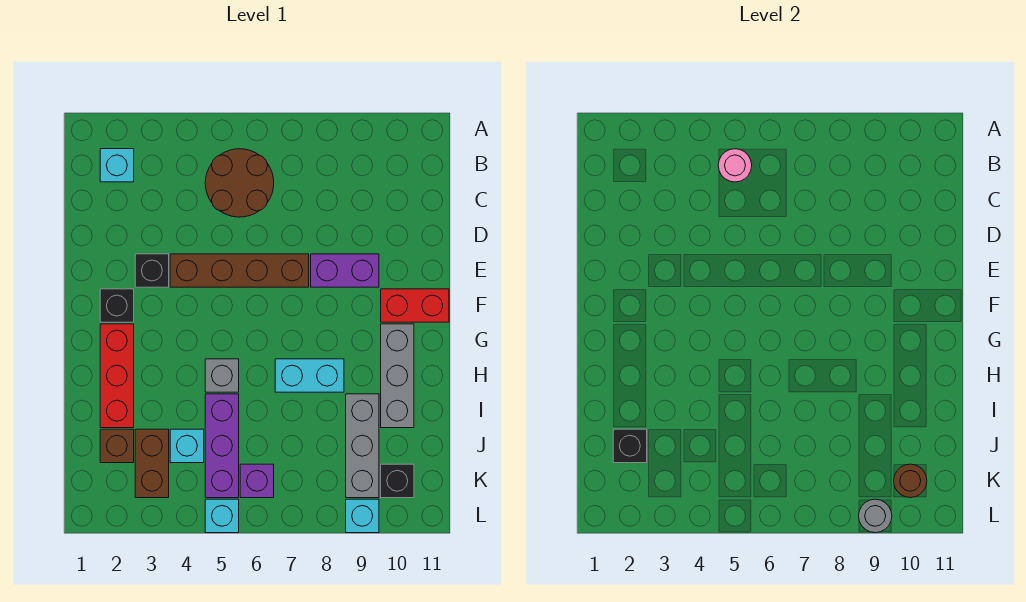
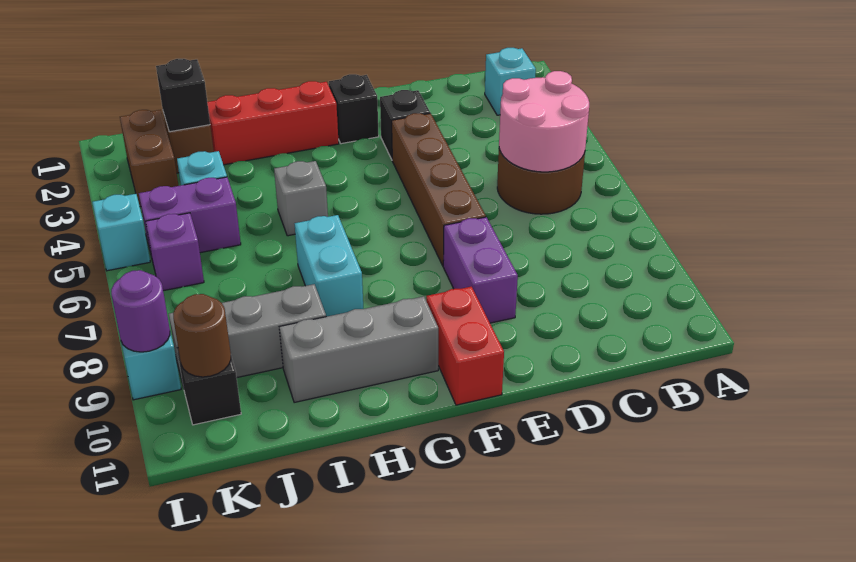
pink 1x1 round brick [718,149,752,182] -> pink 2x2 round brick [499,71,589,172]
purple 1x3 brick [205,394,239,498] -> purple 1x2 brick [139,177,241,257]
brown 1x2 brick [135,429,169,498] -> brown 1x2 brick turned to [120,110,179,207]
grey 1x1 round brick [859,499,892,533] -> purple 1x1 round brick [111,270,170,352]

